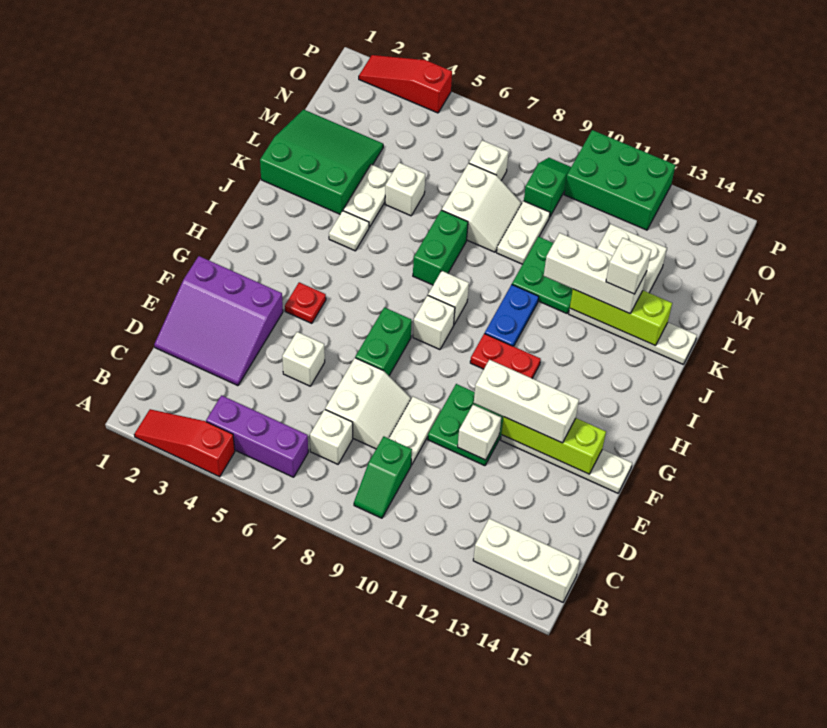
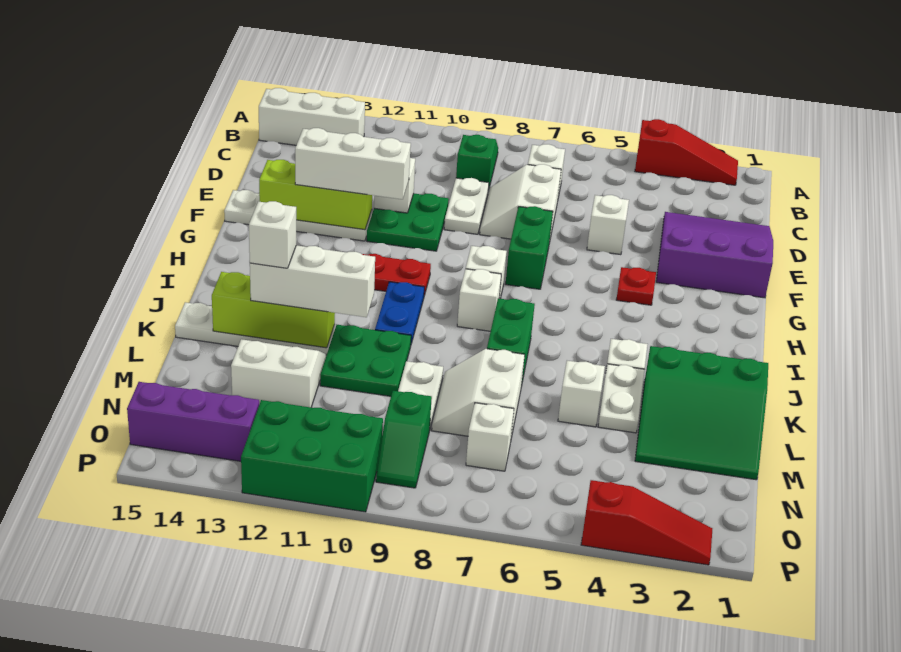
purple 1x3 brick [206,395,308,477] -> purple 1x3 brick moved to [127,382,259,461]

